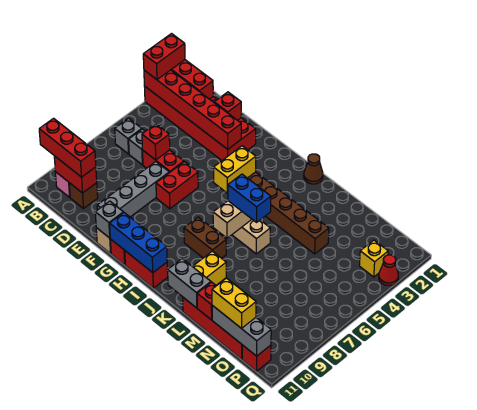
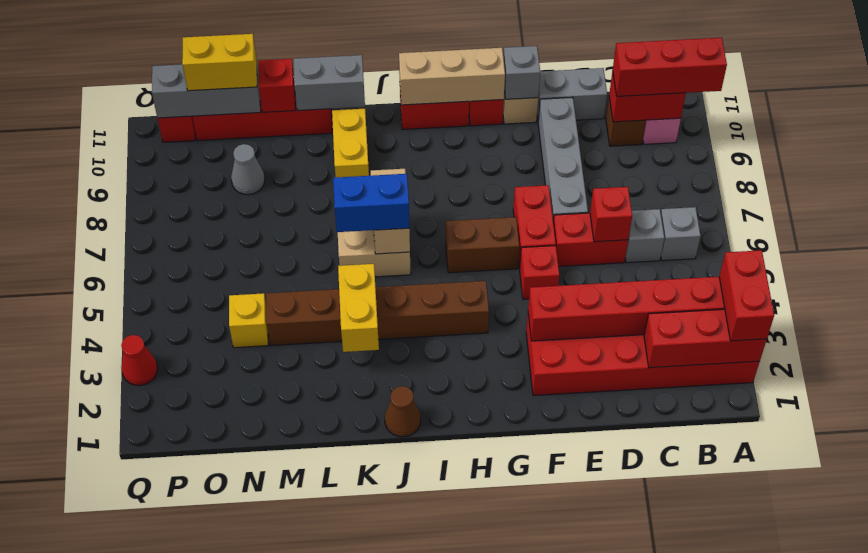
none -> grey 1x2 brick [537,68,607,120]
red 1x1 brick [214,92,241,120] -> red 1x1 brick moved to [519,246,559,299]
blue 1x3 brick [110,213,167,273] -> tan 1x3 brick [399,48,505,105]
yellow 1x2 brick [214,146,256,193] -> yellow 1x2 brick moved to [338,264,379,352]
brown 1x2 brick [184,217,226,258] -> brown 1x2 brick moved to [446,217,519,273]
none -> grey 1x1 cone [231,144,265,195]
yellow 1x1 brick [360,240,388,277] -> yellow 1x1 brick moved to [229,293,268,348]

